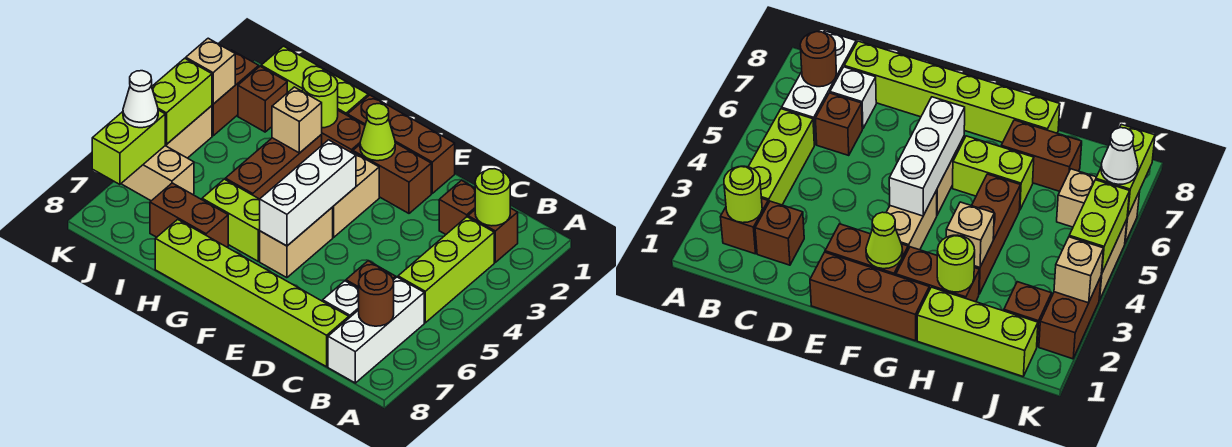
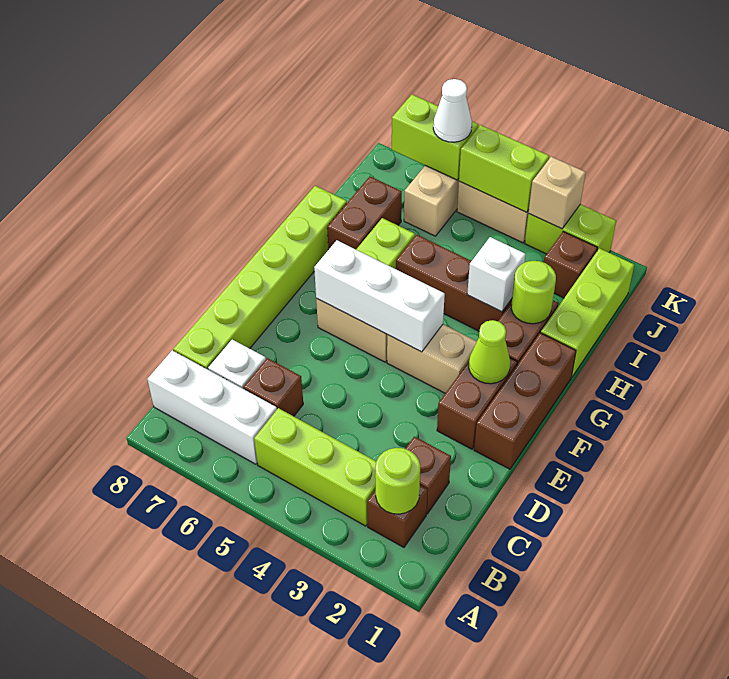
brown 1x1 round brick [359,269,394,326] -> none
tan 1x1 brick [272,87,322,153] -> white 1x1 brick [467,237,525,312]
brown 1x2 brick [212,50,259,136] -> lime 1x2 brick [525,204,616,254]

